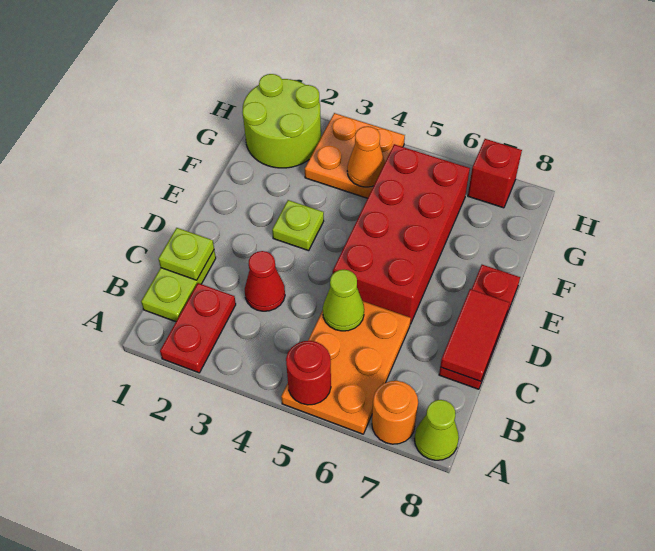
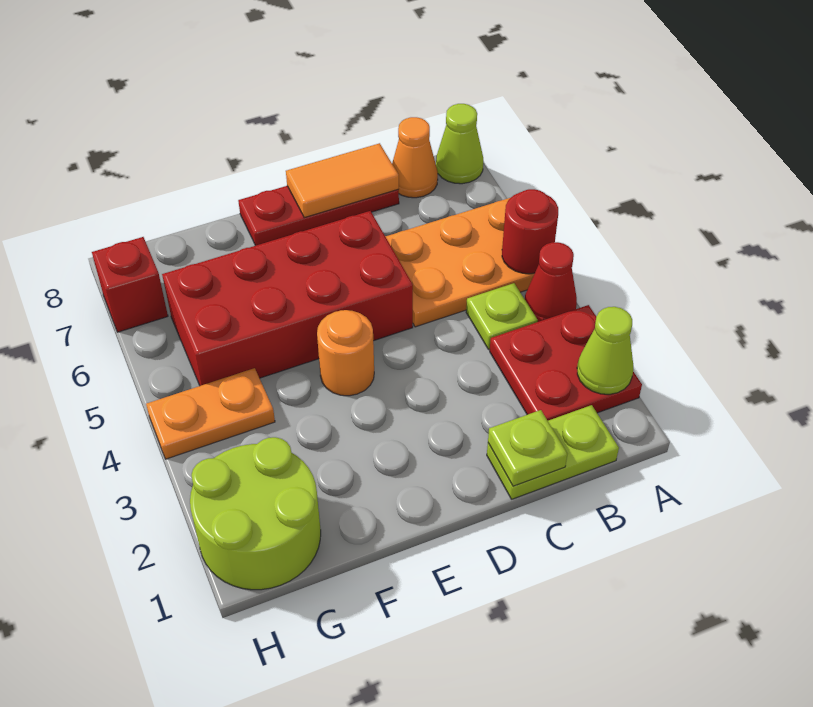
red 1x2 plate [160,283,236,373] -> red 2x2 plate [490,305,642,421]
orange 1x1 round brick [372,381,418,444] -> orange 1x1 round brick moved to [317,310,374,396]
red 1x1 cone [245,251,285,311] -> red 1x1 cone moved to [525,242,577,322]
lime 1x1 cone [323,270,364,331] -> lime 1x1 cone moved to [577,307,633,394]
red 1x2 tile [440,289,509,381] -> orange 1x2 tile [286,143,399,218]
lime 1x1 plate [272,200,324,251] -> lime 1x1 plate moved to [466,283,538,350]
orange 2x2 plate [305,113,405,198] -> orange 1x2 plate [146,368,275,459]
orange 1x1 cone [347,126,385,187] -> orange 1x1 cone moved to [392,117,438,198]

